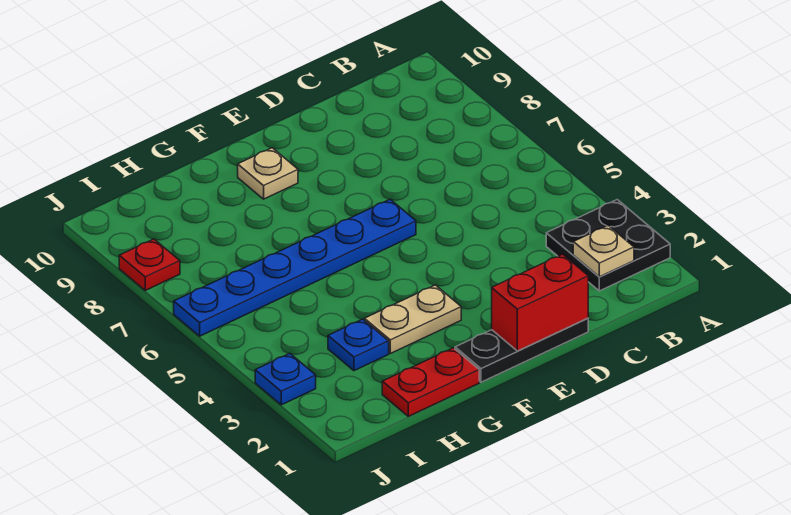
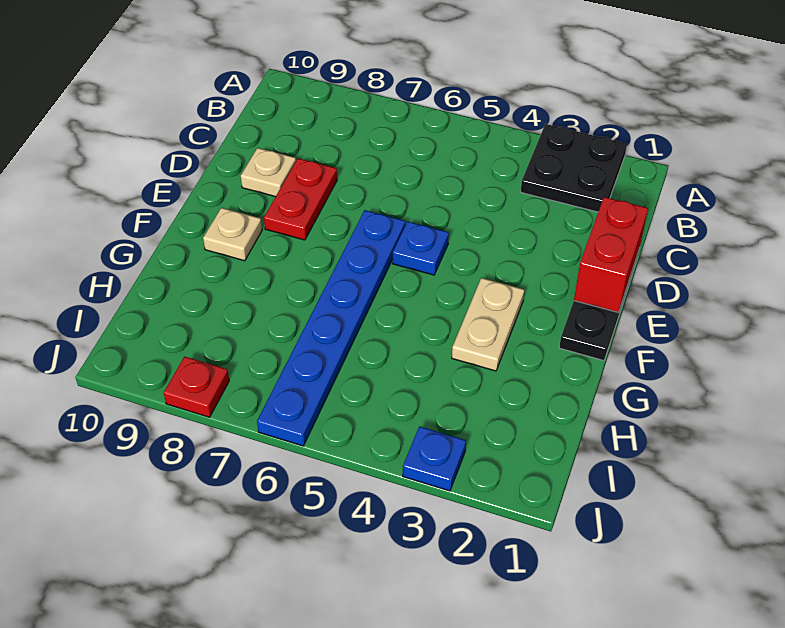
tan 1x1 plate [573,226,634,277] -> tan 1x1 plate moved to [241,148,296,197]
red 1x2 plate [382,348,479,416] -> red 1x2 plate moved to [264,158,337,240]
blue 1x1 plate [328,319,389,371] -> blue 1x1 plate moved to [393,222,449,275]

